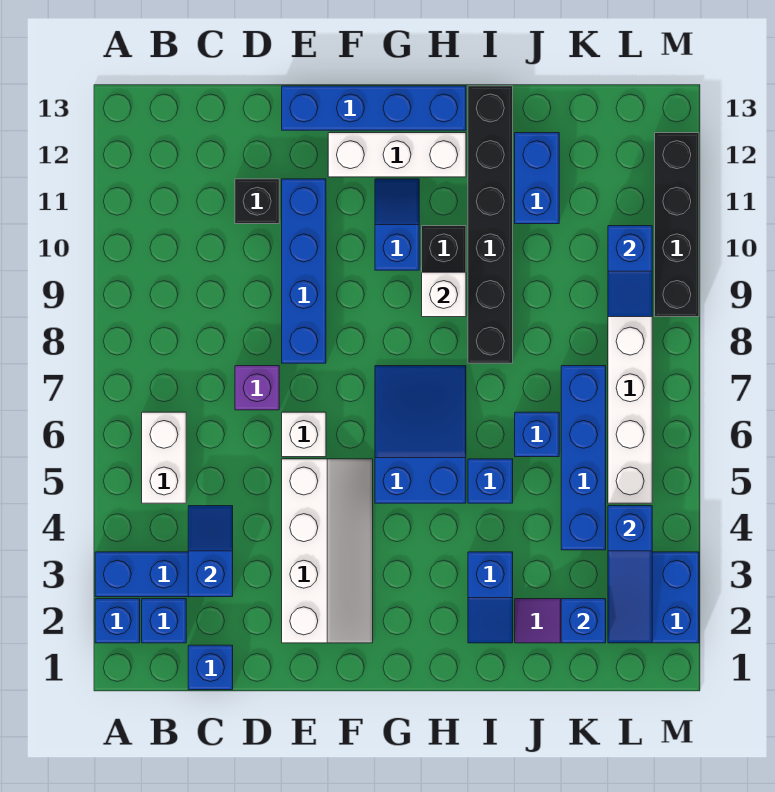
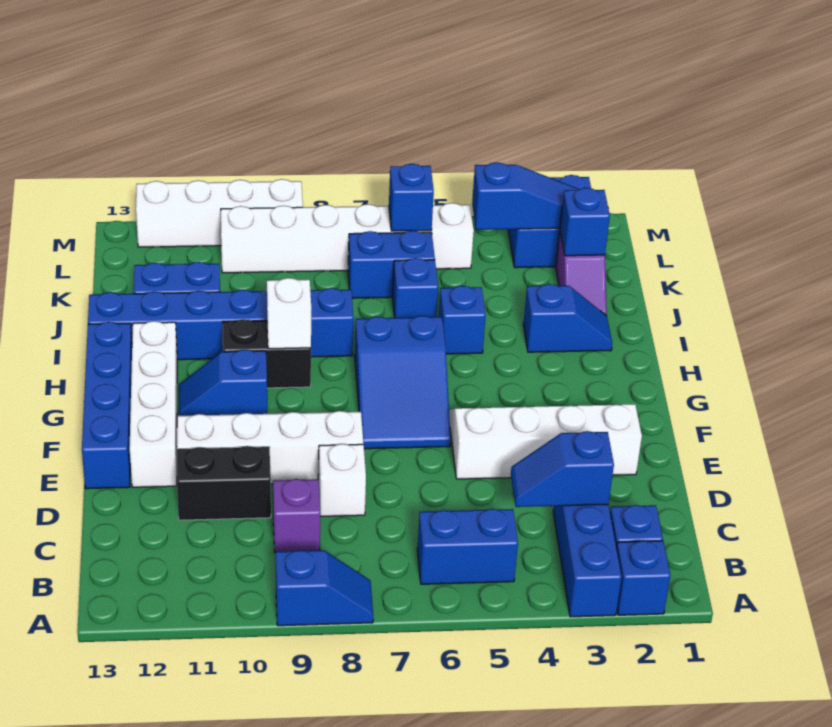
white 1x2 brick [142,412,186,503] -> blue 1x2 brick [417,509,518,584]
blue 1x1 brick [188,645,233,690] -> blue 1x1 brick moved to [389,164,434,231]
purple 1x1 brick [235,366,279,410] -> purple 1x1 brick moved to [273,479,320,553]
black 1x1 brick [235,179,279,224] -> black 1x2 brick [177,446,271,520]
white 1x1 brick [282,412,326,457] -> white 1x1 brick moved to [318,444,366,516]
blue 1x4 brick [282,179,326,363] -> white 1x4 brick [177,411,363,484]
white 1x3 brick [328,133,466,177] -> white 1x4 brick [130,321,177,487]
blue 2x3 slope [375,366,466,503] -> blue 2x3 slope turned to [355,316,451,449]
black 1x6 brick [468,86,513,363] -> blue 1x6 brick [88,288,354,360]
blue 1x4 brick [561,366,606,550] -> blue 1x2 brick [348,230,435,298]
blue 1x2 slope [608,226,652,317] -> blue 1x2 slope moved to [276,550,373,626]
black 1x4 brick [655,133,699,317] -> white 1x4 brick [136,179,303,247]

